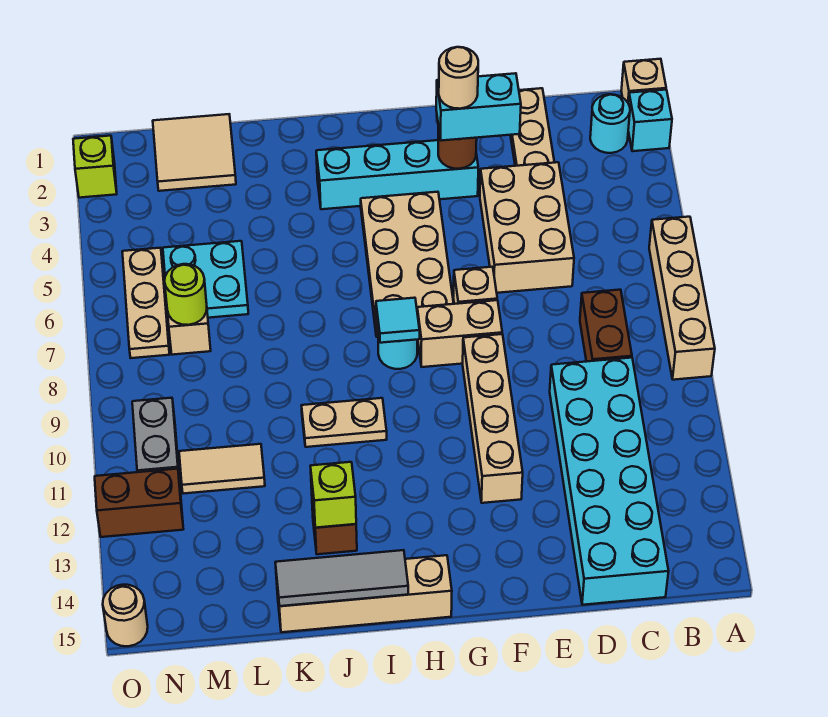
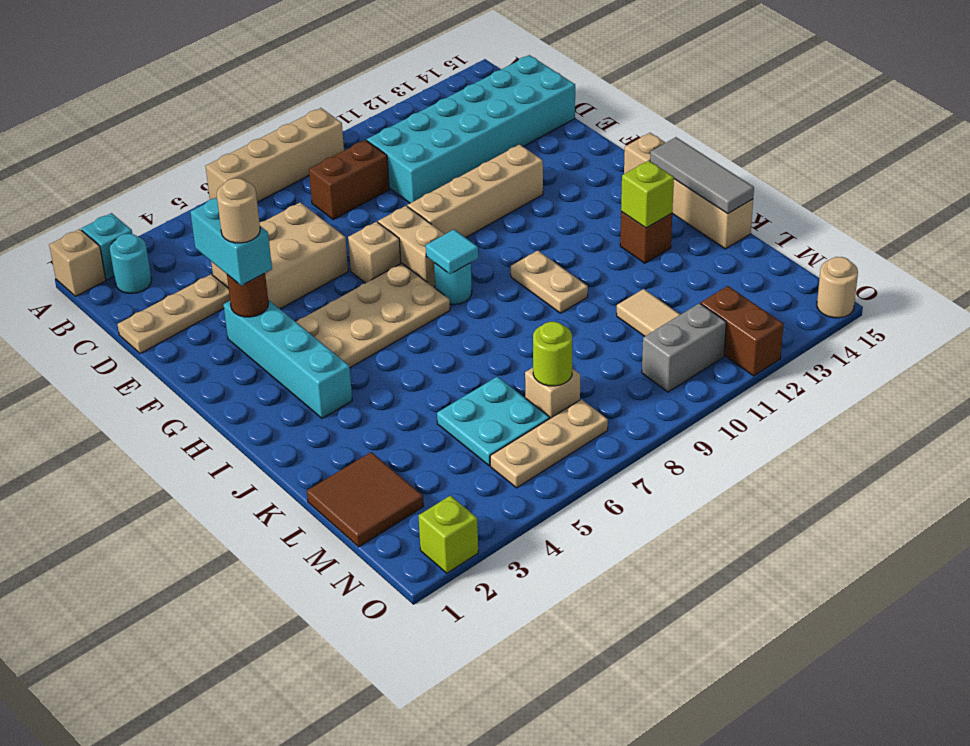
tan 2x2 tile [153,114,236,191] -> brown 2x2 tile [307,452,424,547]

